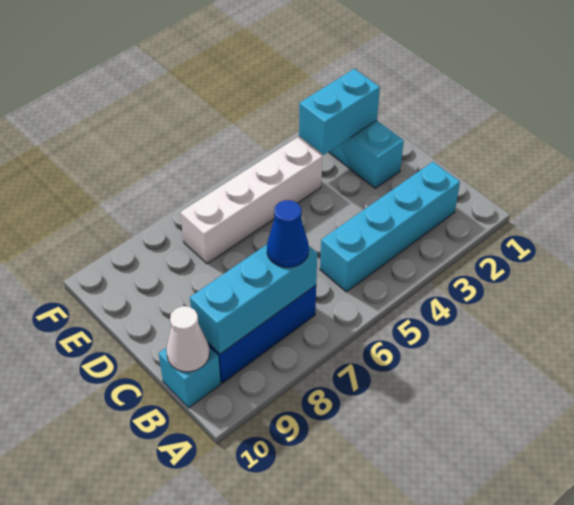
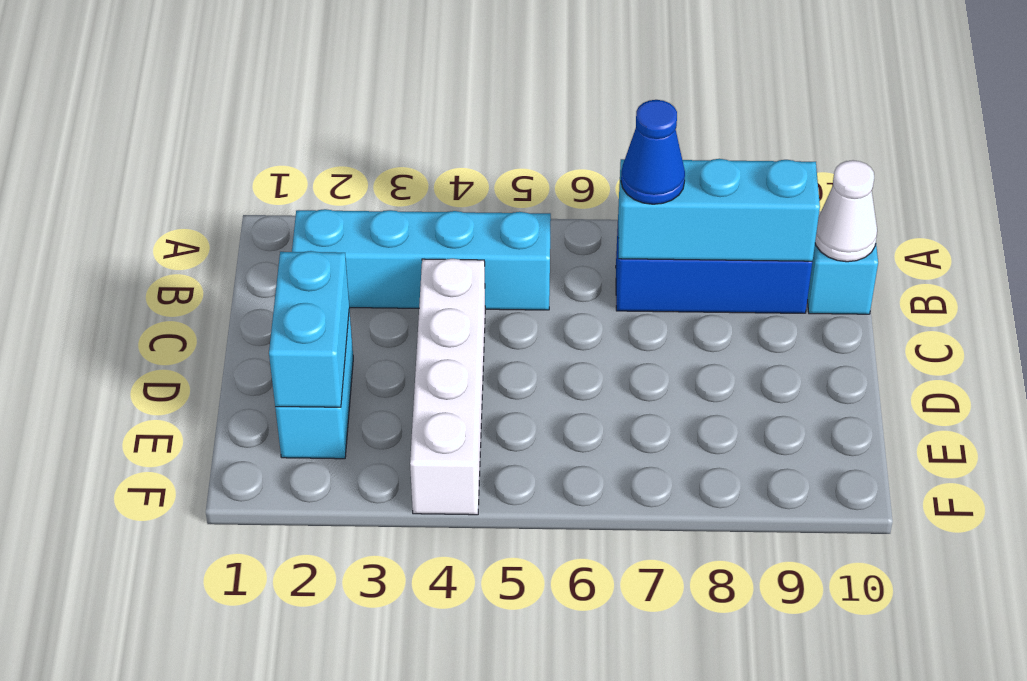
cyan 1x2 brick [299,69,380,155] -> cyan 1x2 brick turned to [269,251,349,407]
white 1x4 brick [180,137,322,264] -> white 1x4 brick turned to [410,259,485,515]

